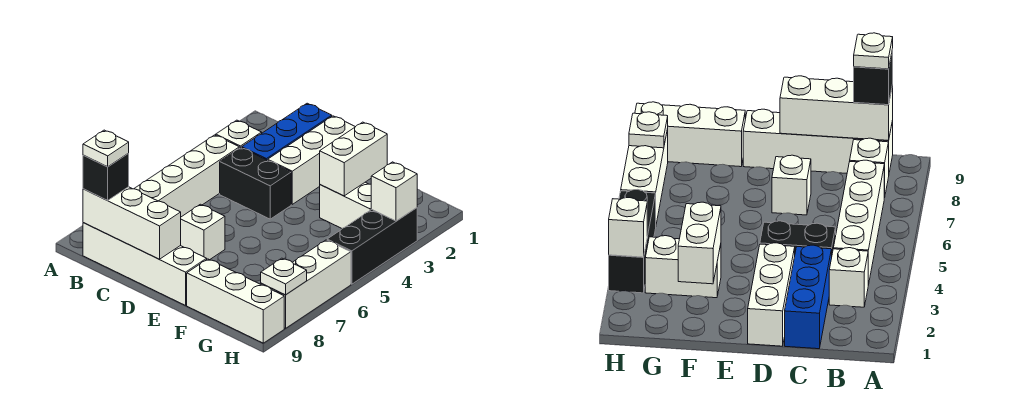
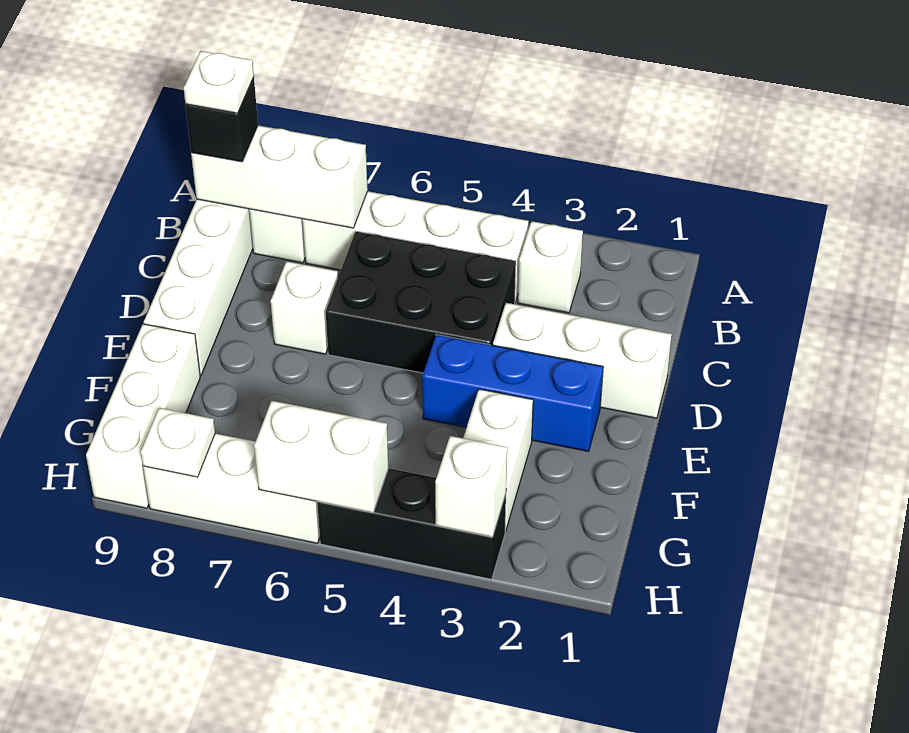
white 1x3 brick [83,187,181,259] -> white 1x3 brick turned to [191,125,368,228]
blue 1x3 brick [242,103,332,160] -> blue 1x3 brick moved to [422,335,603,451]
black 1x2 brick [220,148,291,219] -> black 2x3 brick [326,231,516,373]
white 1x2 brick [320,122,387,196] -> white 1x2 brick moved to [254,401,388,513]

